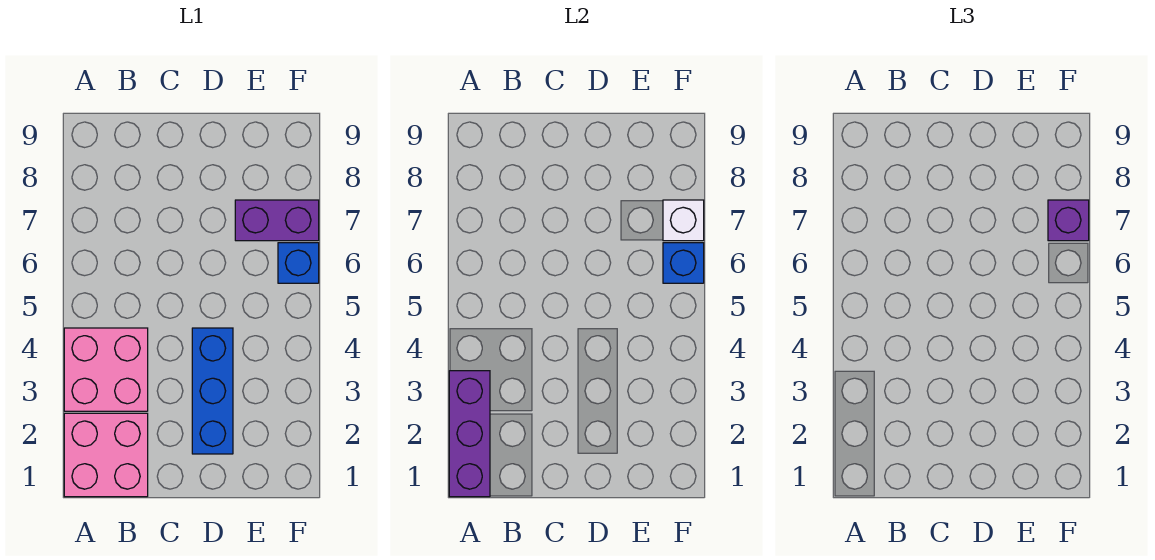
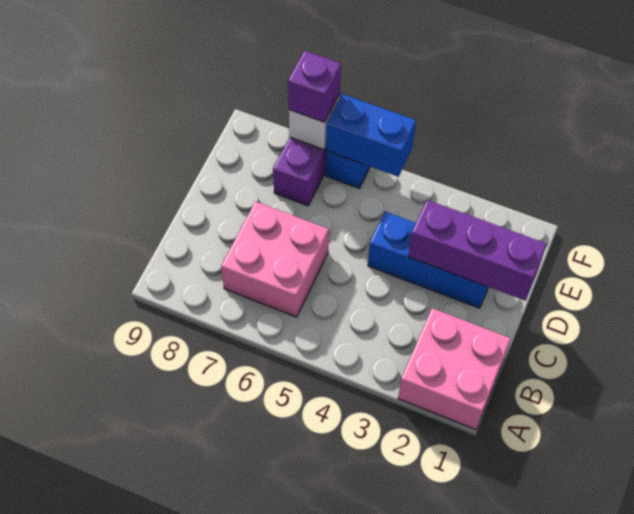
purple 1x3 brick [449,371,490,497] -> purple 1x3 brick moved to [409,200,546,301]
pink 2x2 brick [64,328,148,411] -> pink 2x2 brick moved to [221,202,329,317]
blue 1x1 brick [663,243,704,283] -> blue 1x2 brick [326,94,416,177]

